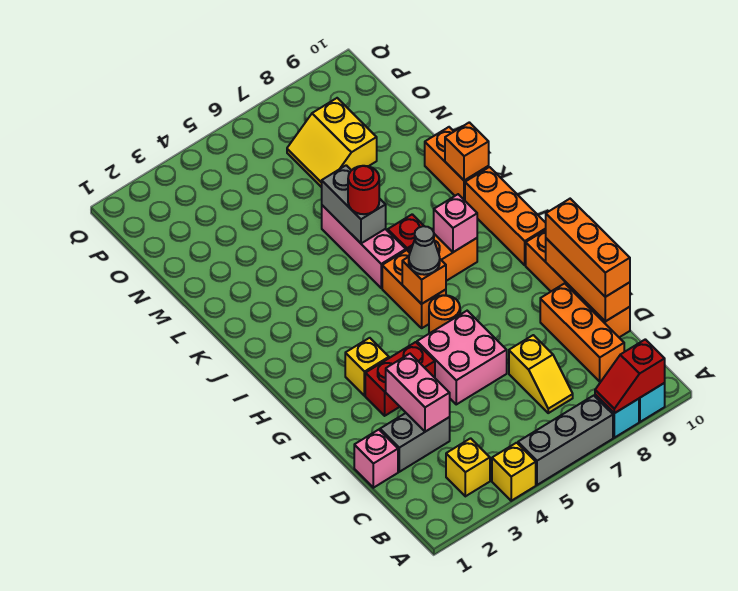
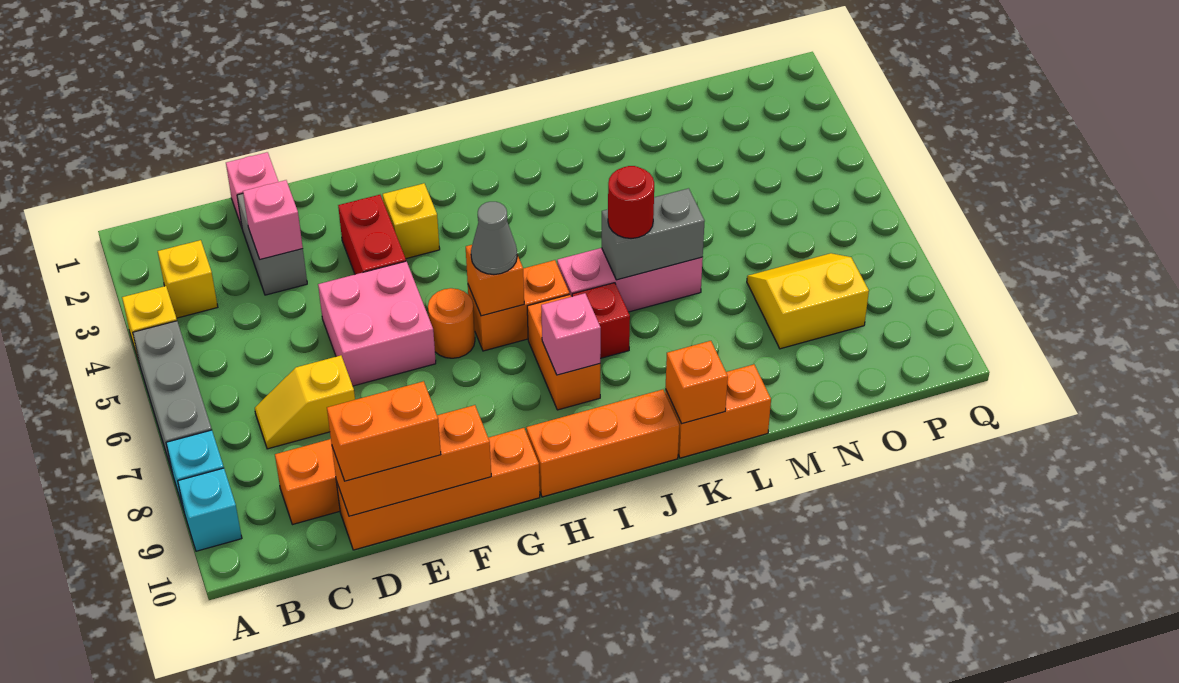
red 1x2 slope [595,339,665,413] -> none
pink 1x2 brick [386,354,450,432] -> pink 1x1 brick [243,180,303,260]
orange 1x3 brick [546,199,630,297] -> orange 1x2 brick [327,381,441,481]

